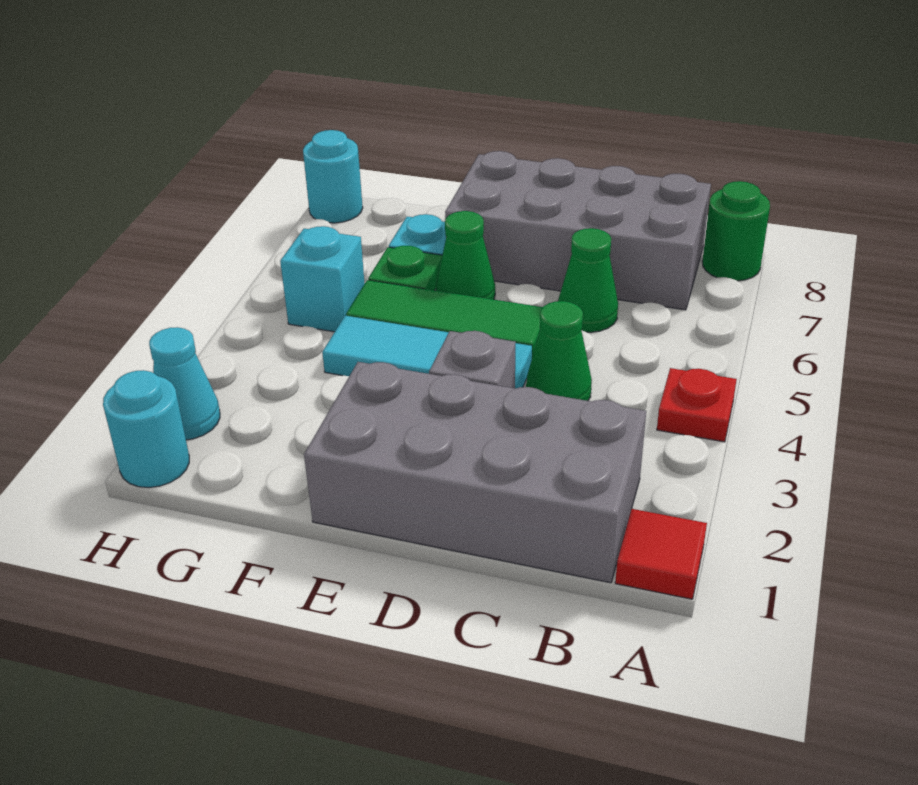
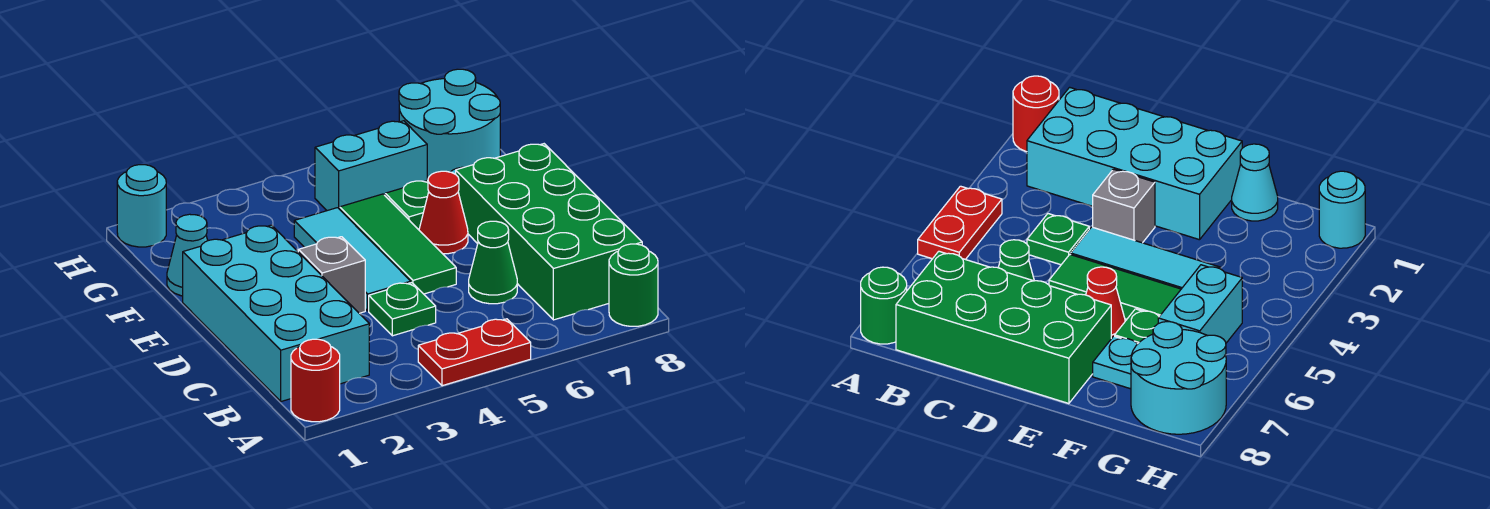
red 1x1 tile [615,509,707,599] -> red 1x1 round brick [291,339,340,422]
red 1x1 plate [657,368,737,442] -> red 1x2 plate [418,319,531,386]
grey 2x4 brick [304,362,646,583] -> cyan 2x4 brick [183,225,369,401]
grey 2x4 brick [445,151,711,310] -> green 2x4 brick [456,144,642,320]
green 1x1 cone [526,301,592,401] -> green 1x1 plate [369,283,436,336]
green 1x1 cone [436,211,495,300] -> red 1x1 cone [419,171,468,254]
cyan 1x1 brick [280,226,365,332] -> cyan 1x2 brick [315,121,427,211]
cyan 1x1 cone [149,327,220,440] -> cyan 1x1 cone moved to [167,214,208,296]
cyan 1x1 round brick [303,130,363,223] -> cyan 2x2 round brick [399,69,500,180]

